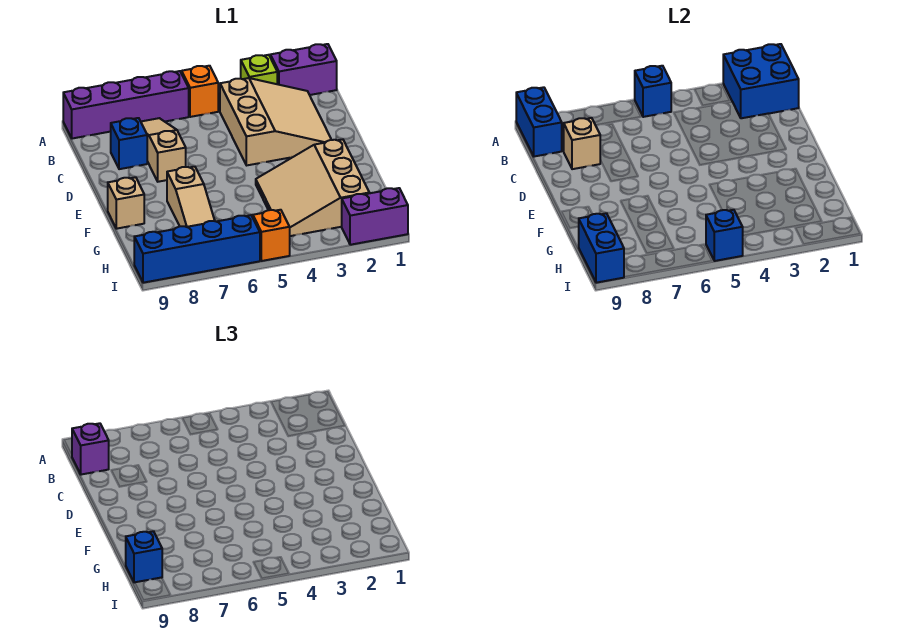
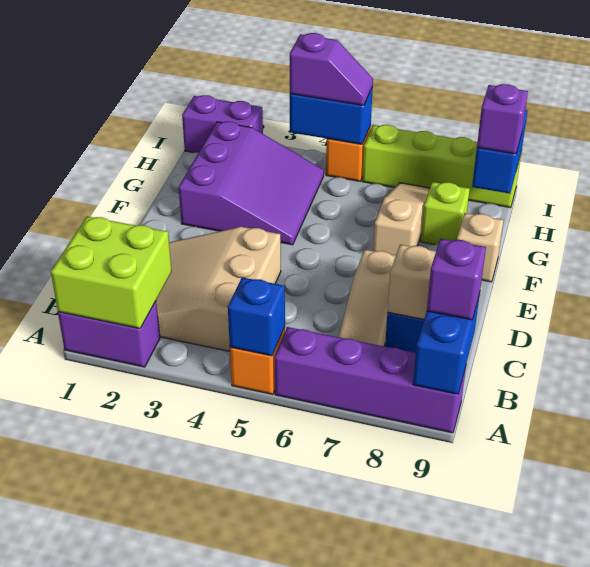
blue 2x2 brick [723,44,799,118] -> lime 2x2 brick [51,216,172,328]
lime 1x1 brick [241,55,277,84] -> lime 1x1 brick moved to [421,182,470,245]
tan 3x3 slope [256,139,369,236] -> purple 3x3 slope [179,121,324,245]
blue 1x1 brick [126,531,162,583] -> purple 1x1 brick [477,84,528,154]
none -> purple 1x2 slope [290,33,373,105]
blue 1x1 brick [706,210,743,261] -> blue 1x2 brick [290,87,373,144]
blue 1x4 brick [134,215,260,283] -> lime 1x4 brick [362,125,522,208]

